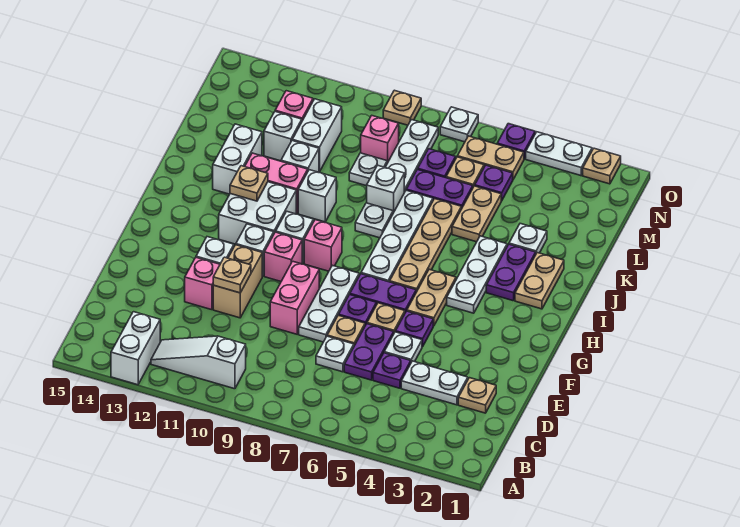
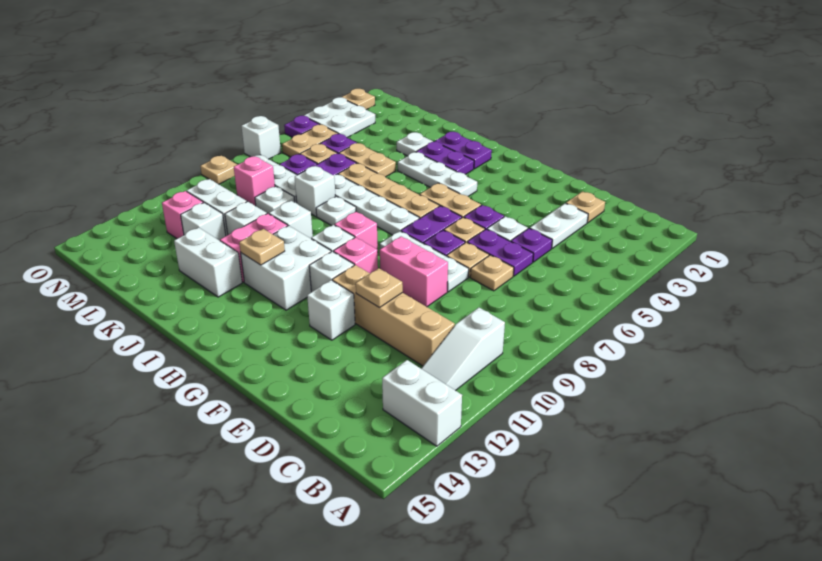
white 1x1 plate [316,336,354,372] -> tan 1x1 plate [470,255,514,291]
tan 1x2 brick [213,245,262,318] -> tan 1x4 brick [332,265,455,366]
pink 1x1 brick [185,258,220,310] -> none
tan 1x2 plate [515,253,564,309] -> purple 1x2 plate [435,132,492,169]
white 1x2 plate [526,132,592,176] -> white 2x2 plate [304,97,375,137]
white 1x1 plate [440,107,478,142] -> white 1x1 brick [241,116,281,159]

